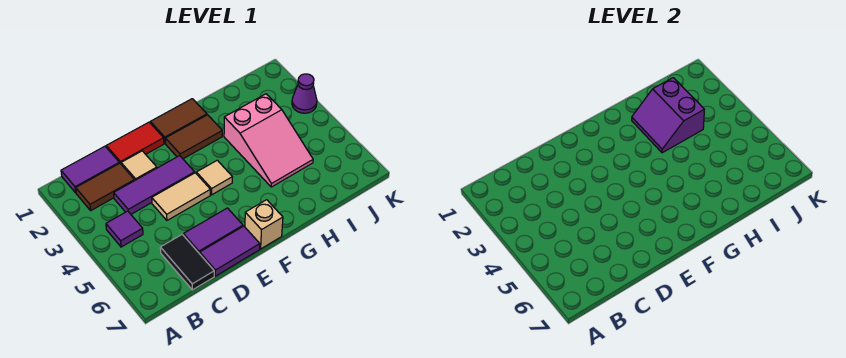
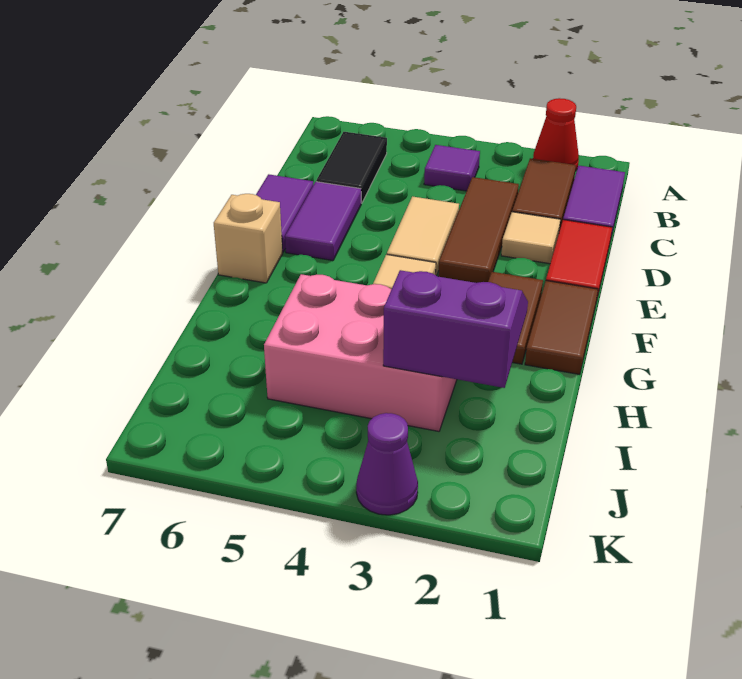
none -> red 1x1 cone [533,98,579,171]
purple 1x3 tile [114,156,195,214] -> brown 1x3 tile [438,177,519,283]
black 1x2 tile [160,234,214,290] -> black 1x2 tile turned to [316,132,387,203]
pink 2x3 slope [224,94,313,187] -> pink 2x3 brick [264,274,457,431]

